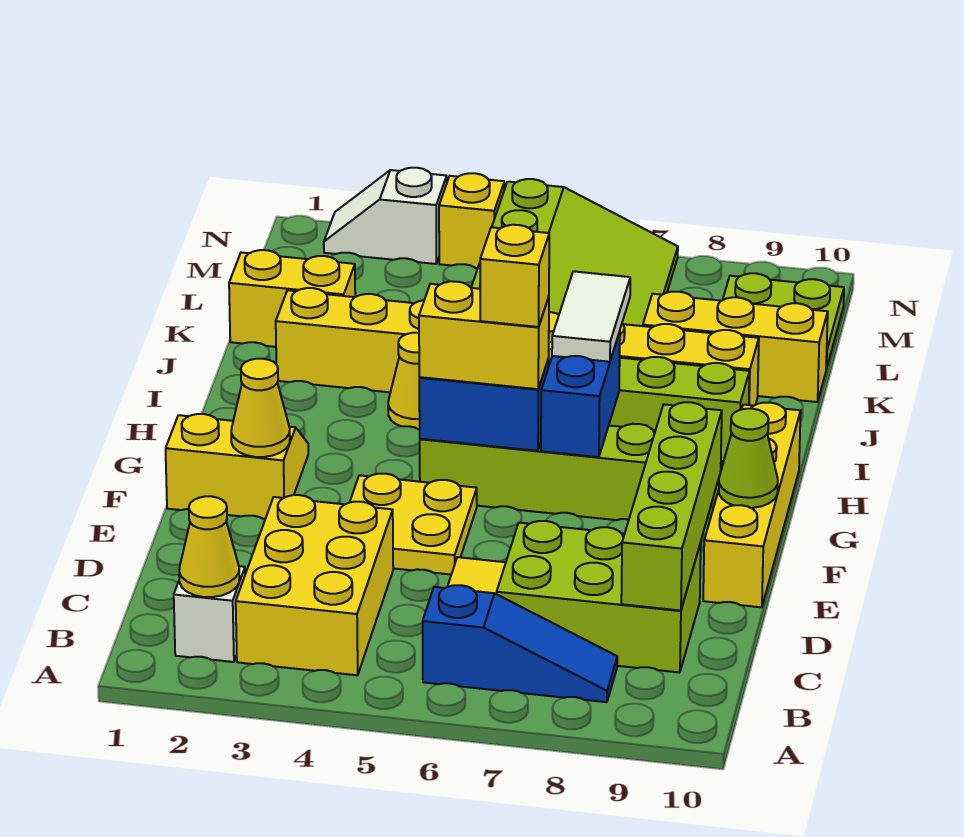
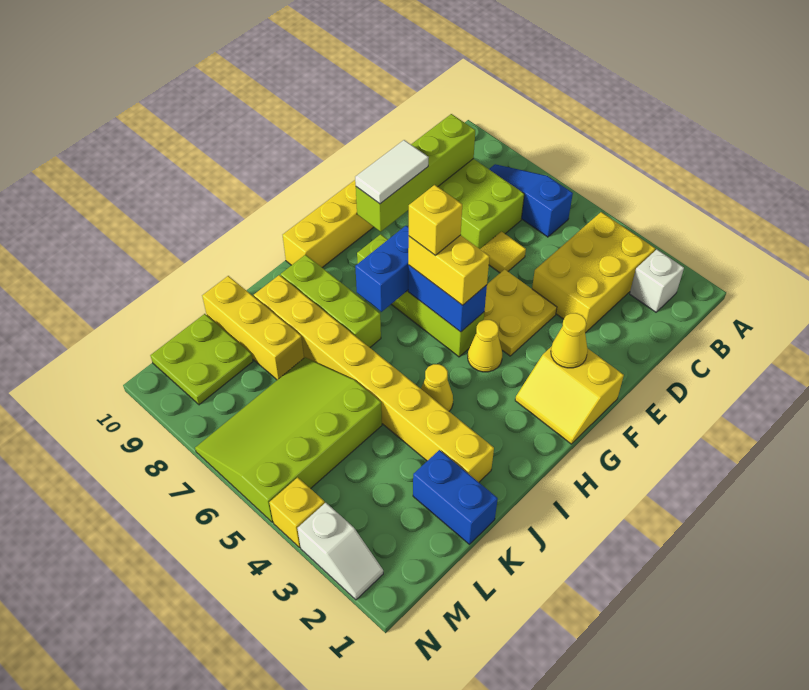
yellow 1x1 cone [179,496,239,597] -> yellow 1x1 cone moved to [468,320,502,372]
lime 1x1 cone [719,409,778,508] -> none
white 1x2 tile [552,271,630,362] -> white 1x2 tile moved to [355,140,429,204]
yellow 1x2 brick [229,250,355,347] -> blue 1x2 brick [413,450,498,544]

